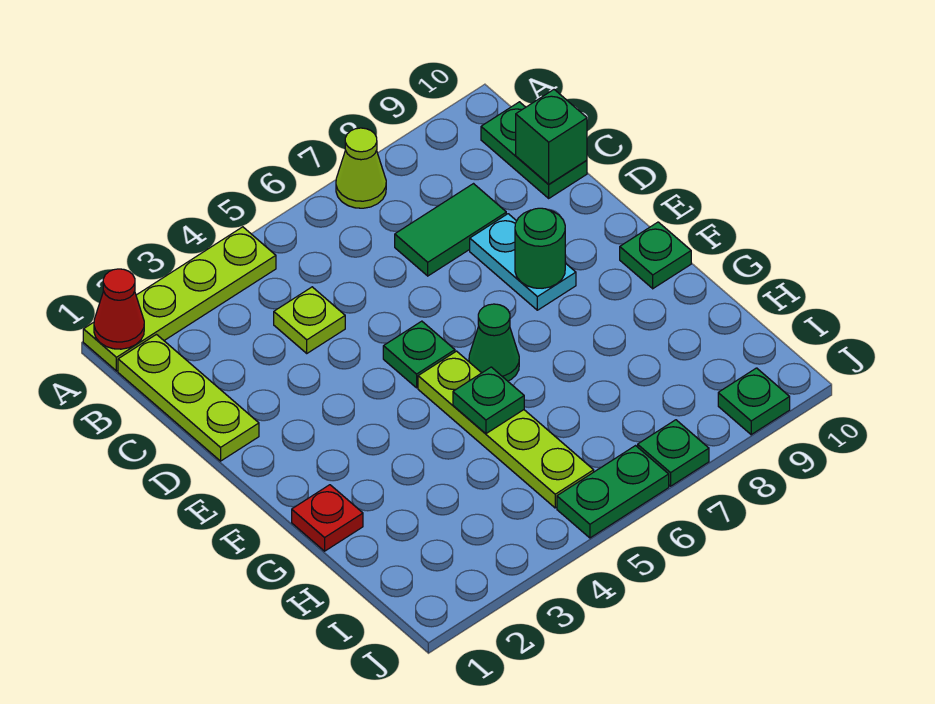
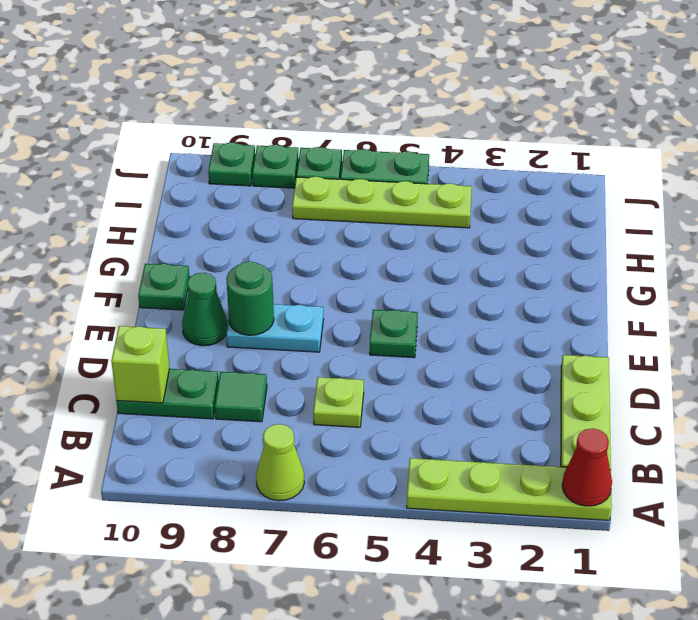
green 1x2 plate [481,102,587,198] -> green 1x2 plate turned to [116,369,219,419]
lime 1x1 plate [274,287,345,353] -> lime 1x1 plate moved to [313,377,364,427]
green 1x2 tile [395,184,506,276] -> green 1x1 tile [215,372,267,422]
green 1x1 brick [516,90,587,184] -> lime 1x1 brick [111,326,169,403]
cyan 1x2 plate [470,214,576,310] -> cyan 1x2 plate turned to [226,304,324,352]
lime 1x4 plate [418,351,594,508] -> lime 1x4 plate turned to [292,177,472,228]
green 1x1 cone [469,304,519,381] -> green 1x1 cone moved to [182,273,227,346]
red 1x1 plate [292,485,363,551] -> none
green 1x1 plate [453,367,524,434] -> green 1x1 plate moved to [252,145,299,188]

